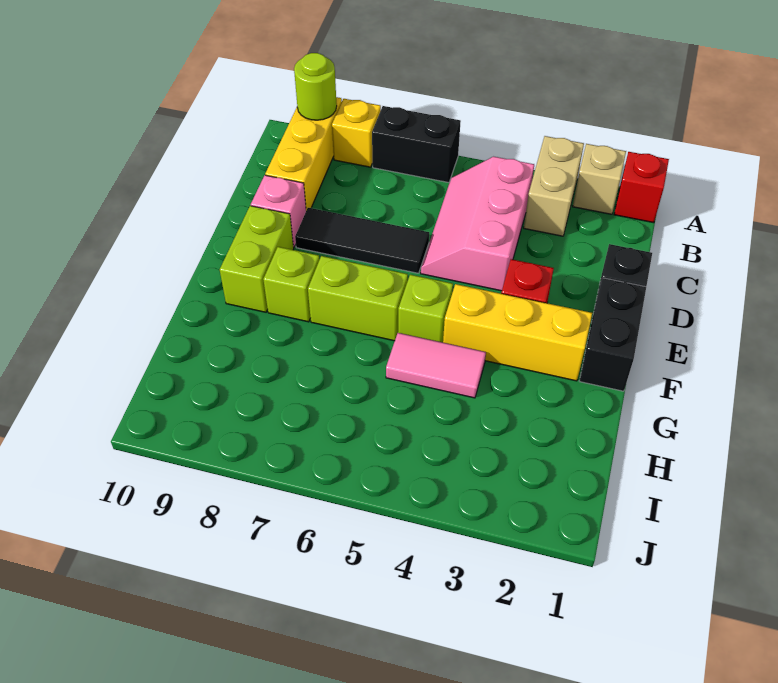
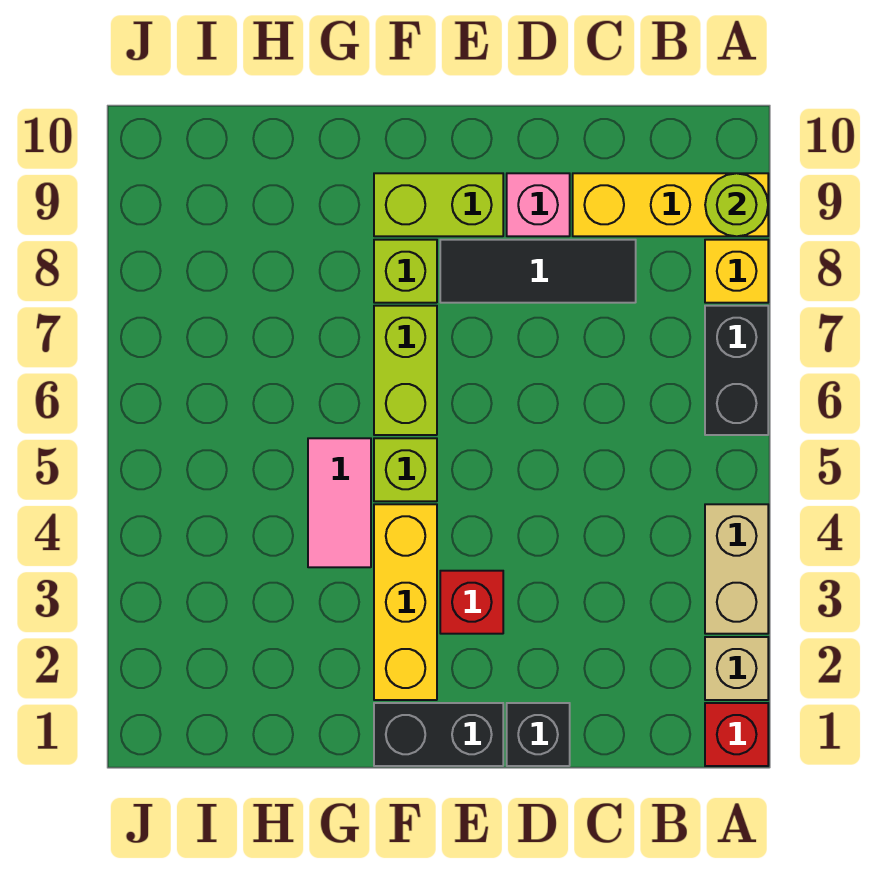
tan 1x2 brick [524,136,584,236] -> tan 1x2 brick turned to [705,504,768,634]
pink 2x3 slope [421,157,534,291] -> none
black 1x3 tile [295,208,429,273] -> black 1x3 tile turned to [440,240,636,303]

